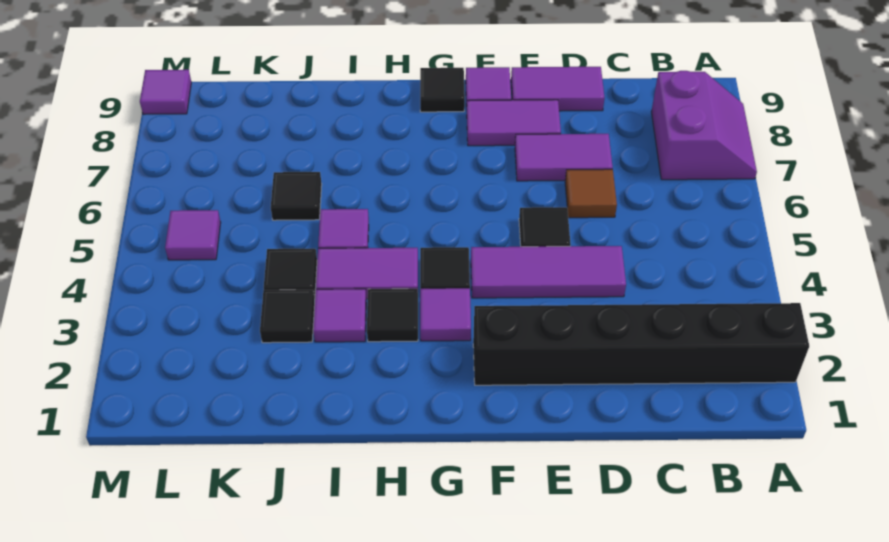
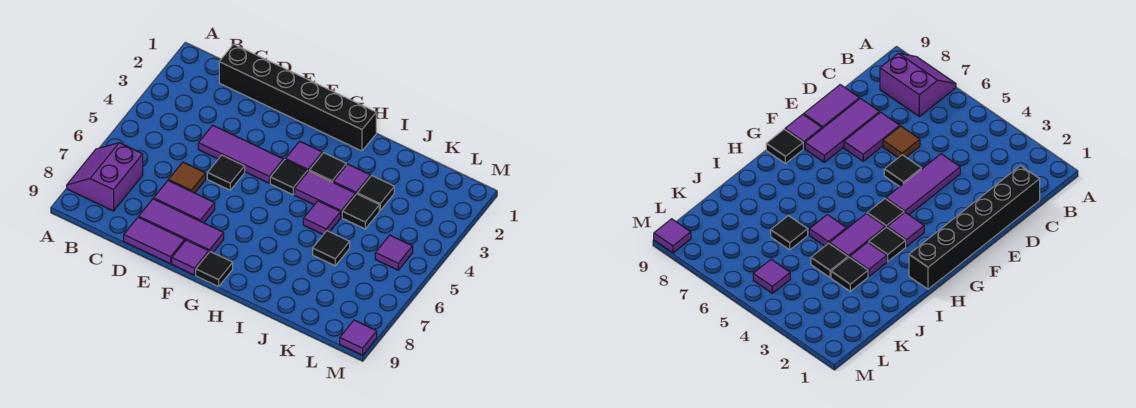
black 1x6 brick [473,303,809,385] -> black 1x6 brick moved to [219,44,376,151]
purple 1x2 tile [467,100,561,146] -> purple 1x3 tile [139,199,224,253]

